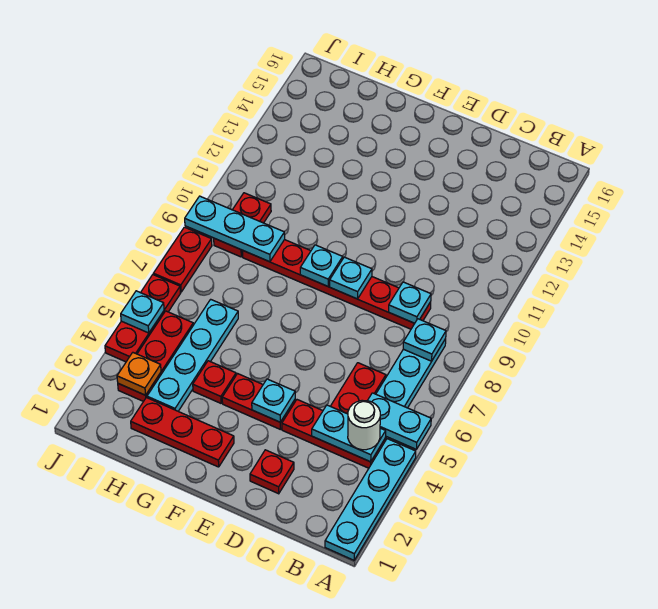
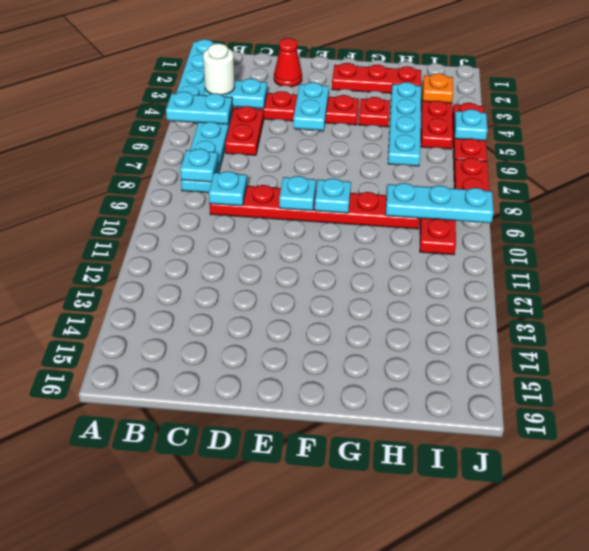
red 1x1 plate [250,450,294,494] -> red 1x1 cone [274,38,302,87]
cyan 1x1 plate [252,379,295,422] -> cyan 1x2 plate [293,82,329,130]

